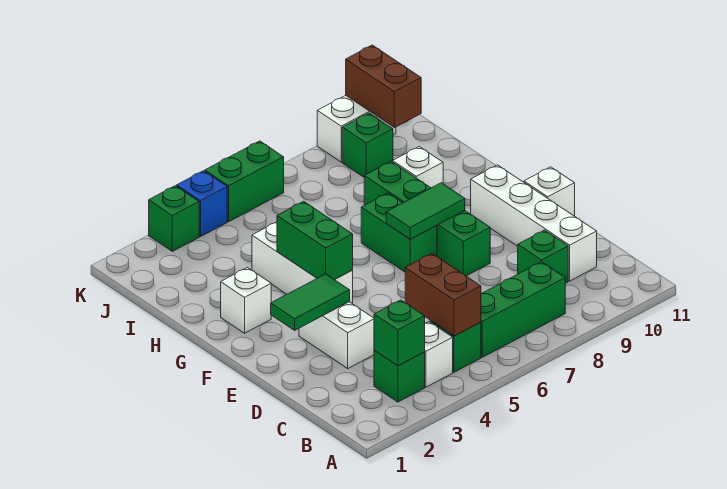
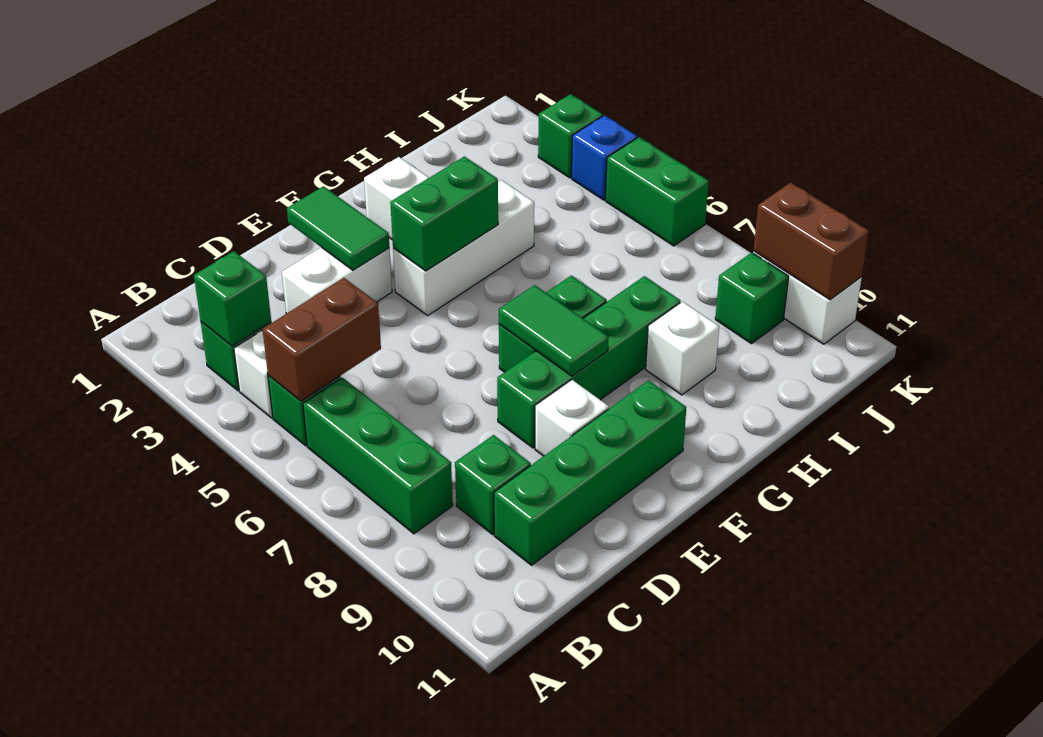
white 1x4 brick [471,165,597,281] -> green 1x4 brick [494,380,686,565]
white 1x1 brick [524,167,575,216] -> white 1x1 brick moved to [535,380,609,456]
brown 1x2 brick [346,45,421,128] -> brown 1x2 brick turned to [753,183,869,300]

